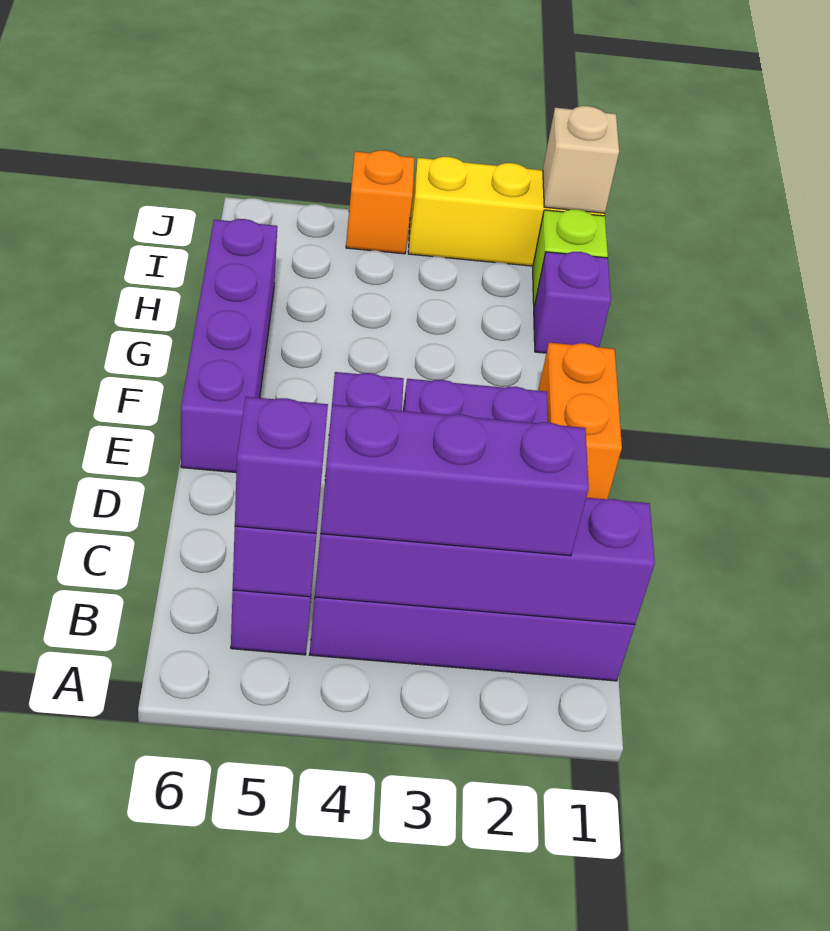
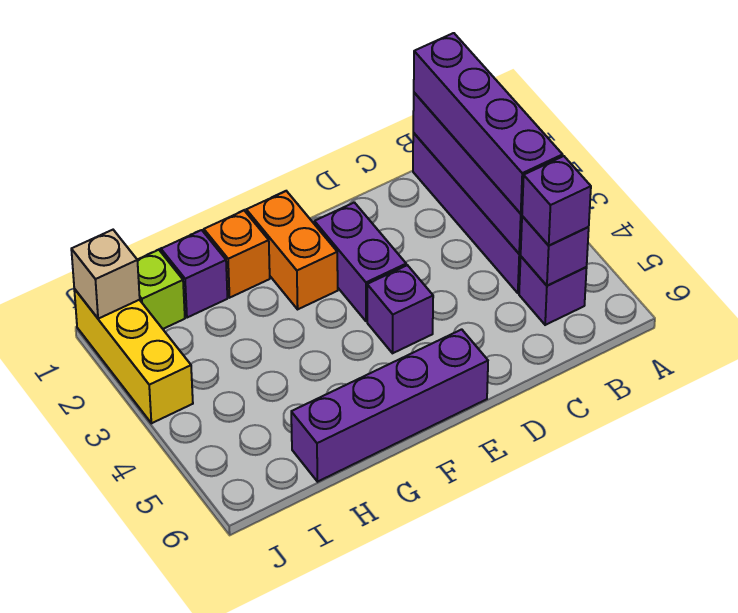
purple 1x3 brick [321,405,589,556] -> purple 1x4 brick [414,33,563,214]
orange 1x2 brick [538,343,622,499] -> orange 1x2 brick turned to [246,191,338,309]
orange 1x1 brick [346,150,414,254] -> orange 1x1 brick moved to [204,211,270,298]

